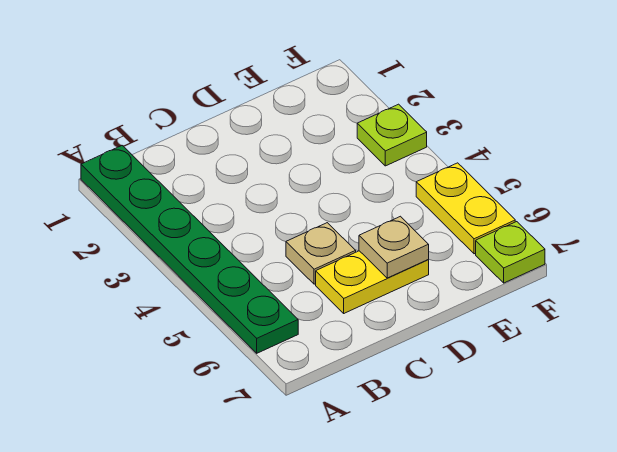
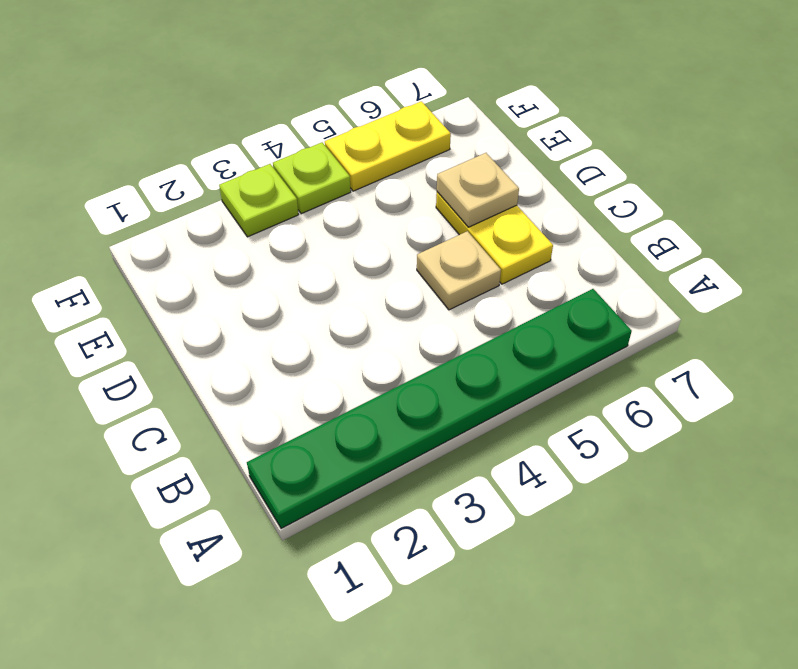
lime 1x1 plate [476,222,545,283] -> lime 1x1 plate moved to [273,142,351,214]

